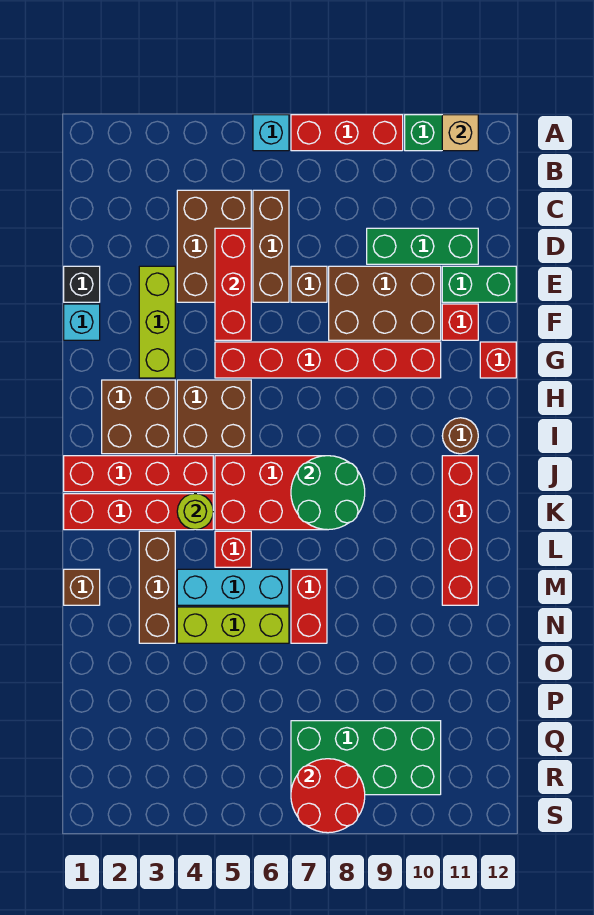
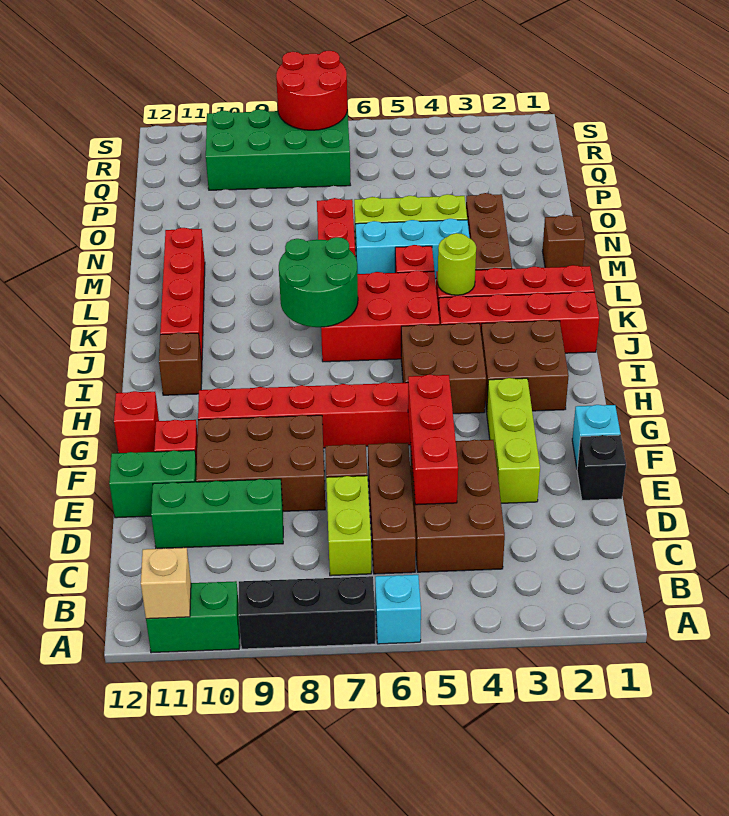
red 1x3 brick [291,115,403,151] -> black 1x3 brick [239,576,375,649]
none -> lime 1x2 brick [326,476,371,576]
brown 1x1 round brick [442,418,478,454] -> brown 1x1 brick [159,333,202,395]

